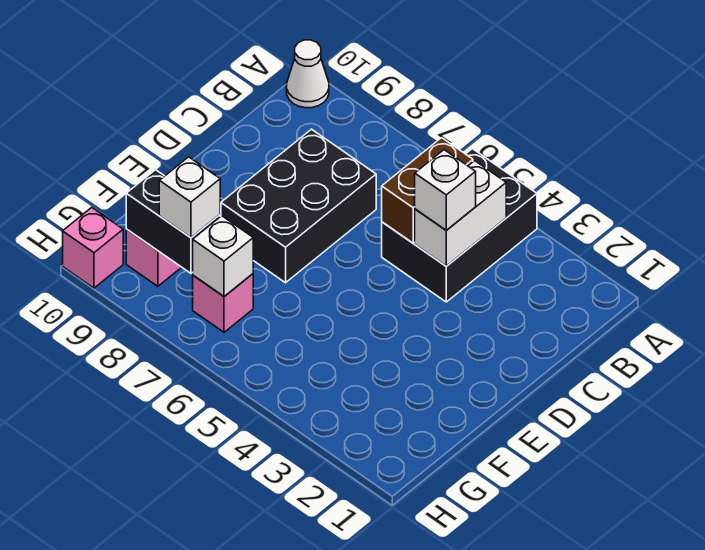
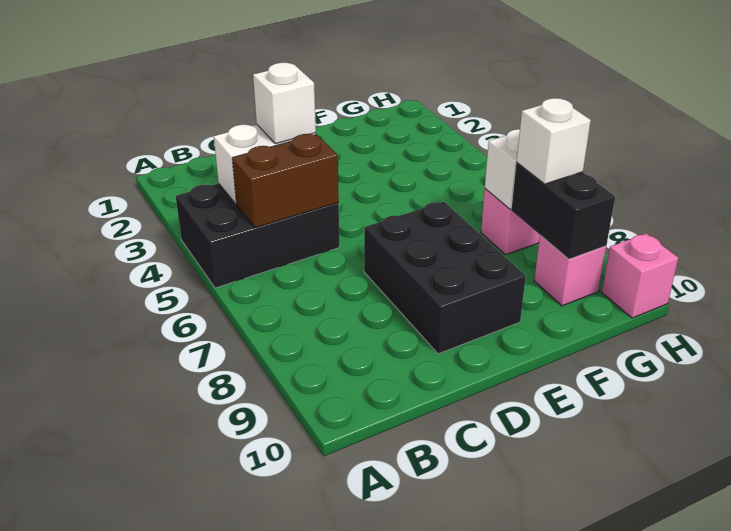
white 1x1 cone [286,40,329,108] -> none
black 2x3 brick [221,129,376,283] -> black 2x3 brick turned to [364,202,526,354]

